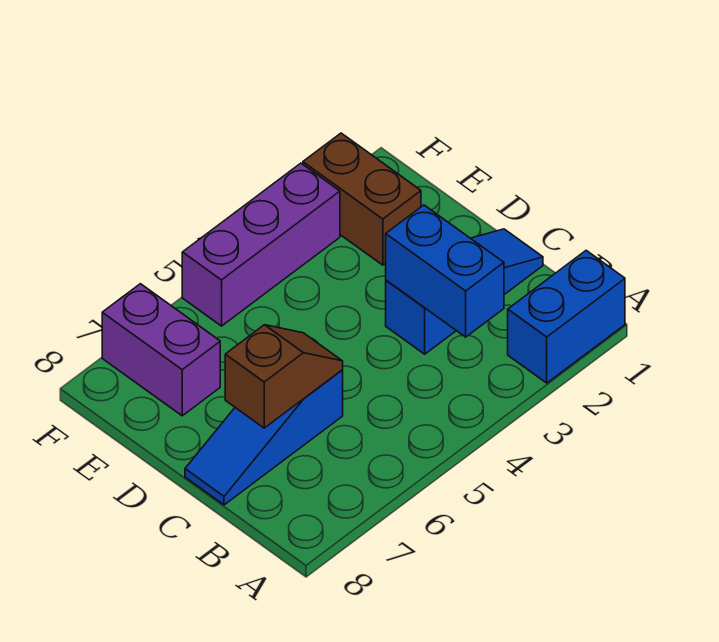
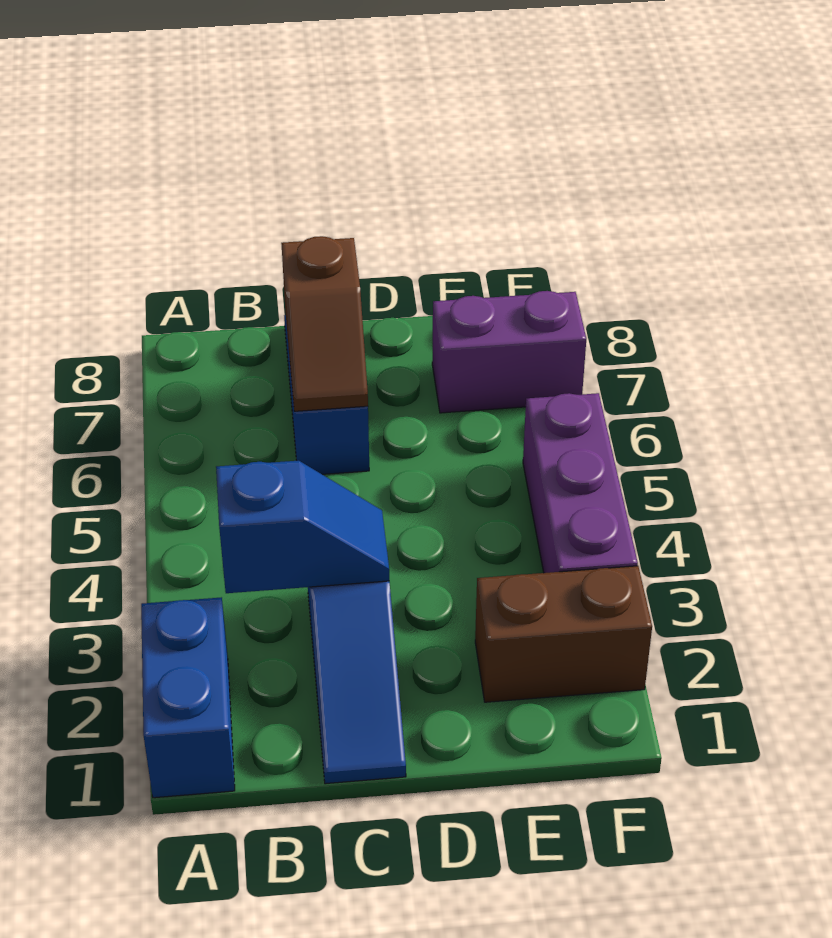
blue 1x2 brick [386,205,504,337] -> blue 1x2 slope [216,461,389,593]

